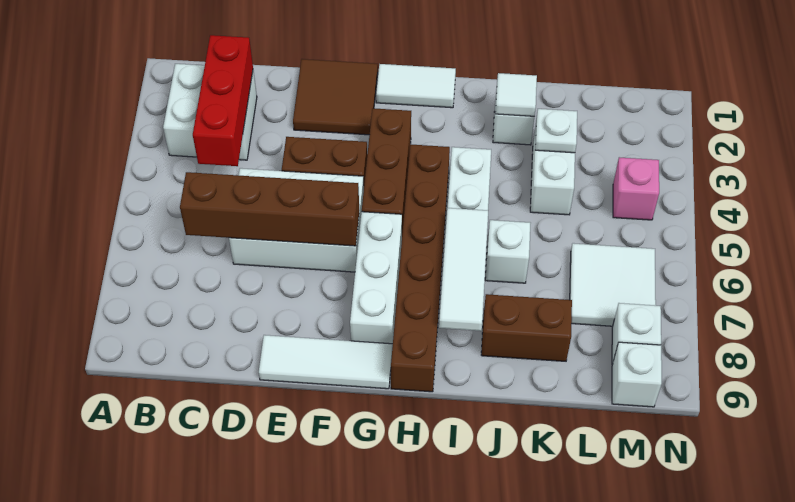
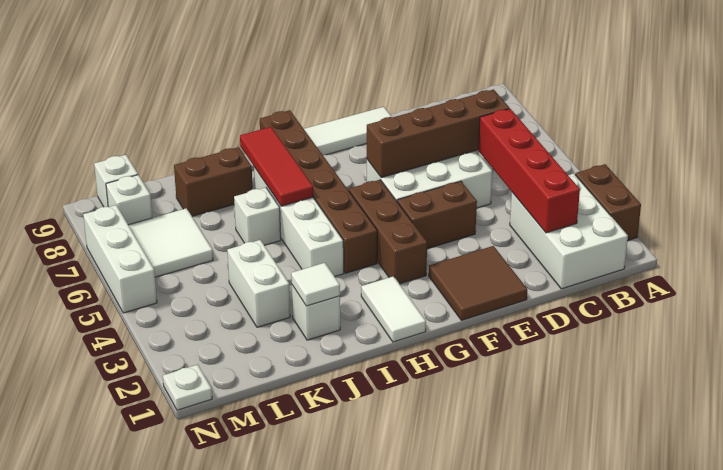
none -> brown 1x2 brick [575,164,641,241]
white 2x2 brick [163,64,257,160] -> white 2x3 brick [510,174,628,289]
red 1x3 brick [193,35,253,166] -> red 1x4 brick [478,109,580,233]
white 1x2 tile [376,64,456,108] -> white 1x2 tile turned to [361,276,426,342]
white 1x3 brick [350,212,402,347] -> white 1x3 brick moved to [83,205,157,313]
white 1x3 tile [439,208,488,331] -> red 1x3 tile [240,127,313,206]
white 1x1 plate [535,109,577,153] -> white 1x1 plate moved to [163,365,212,410]
pink 1x1 brick [613,157,659,220] -> none

